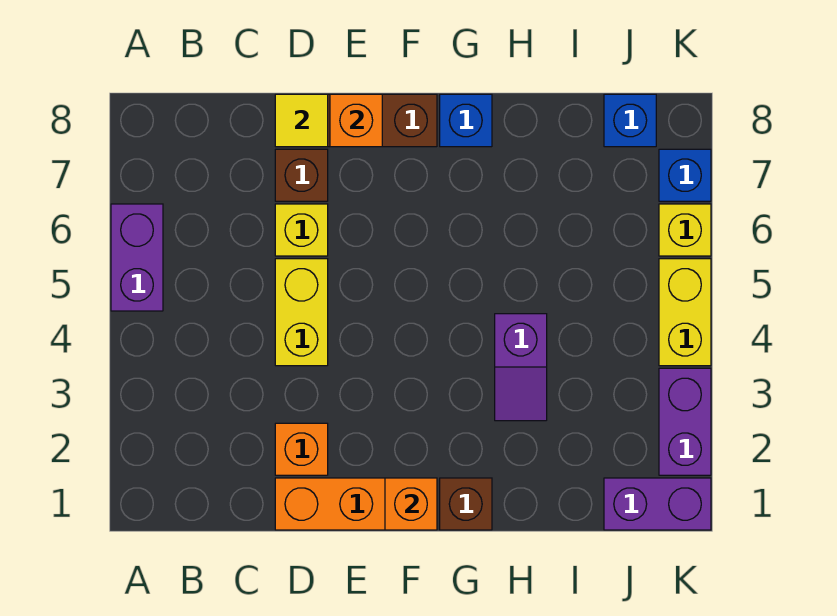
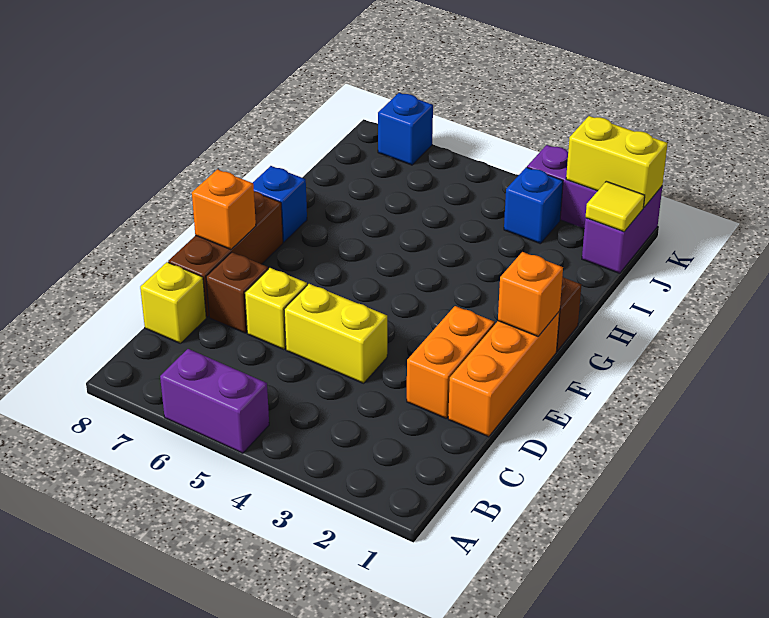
orange 1x1 brick [275,423,328,475] -> orange 1x2 brick [407,306,495,418]
yellow 1x1 tile [275,94,328,147] -> yellow 1x1 tile moved to [586,181,645,232]
purple 1x2 slope [495,314,547,421] -> none
blue 1x1 brick [604,94,656,147] -> blue 1x1 brick moved to [504,167,563,244]
yellow 1x2 brick [659,259,711,366] -> yellow 1x2 brick moved to [566,116,668,207]
yellow 1x1 brick [659,204,711,256] -> yellow 1x1 brick moved to [140,262,206,343]

